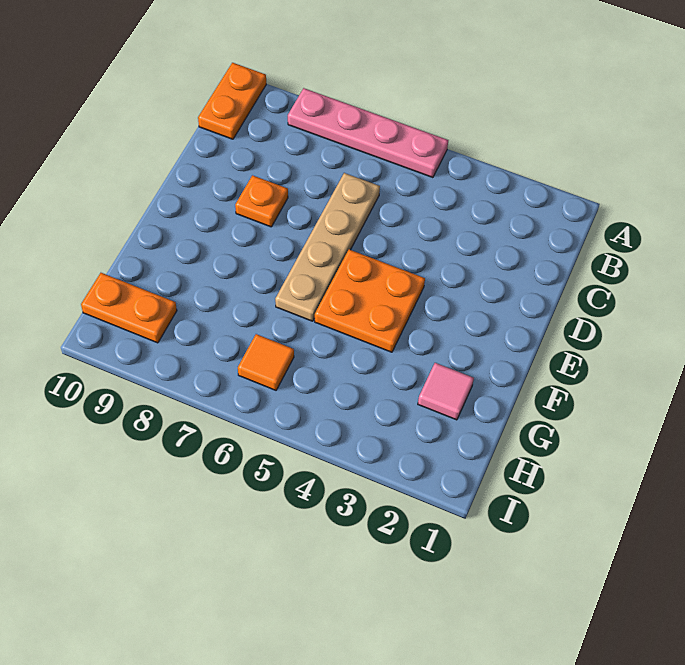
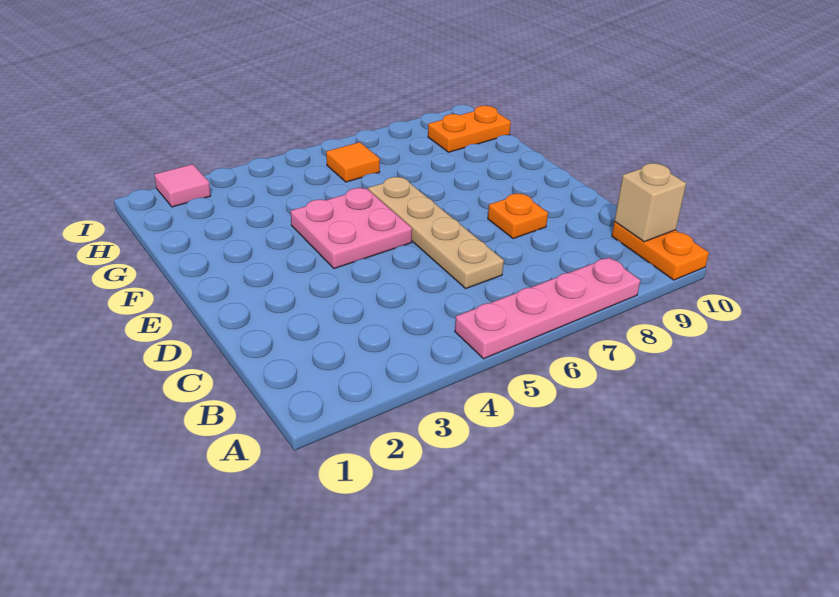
none -> tan 1x1 brick [615,163,686,242]
orange 2x2 plate [315,250,425,352] -> pink 2x2 plate [291,188,412,269]
pink 1x1 tile [418,363,474,420] -> pink 1x1 tile moved to [154,164,211,207]

